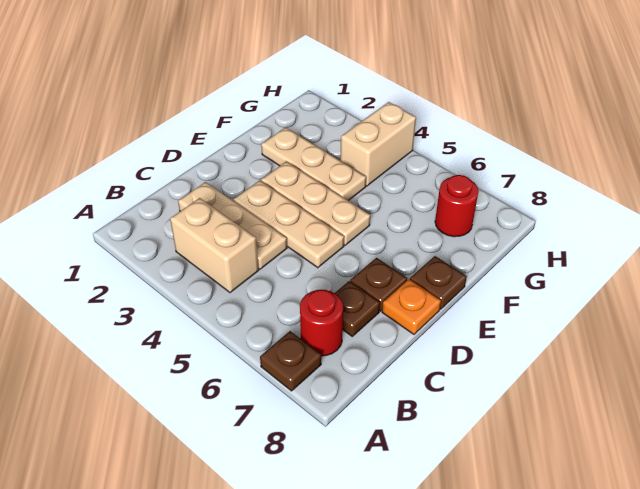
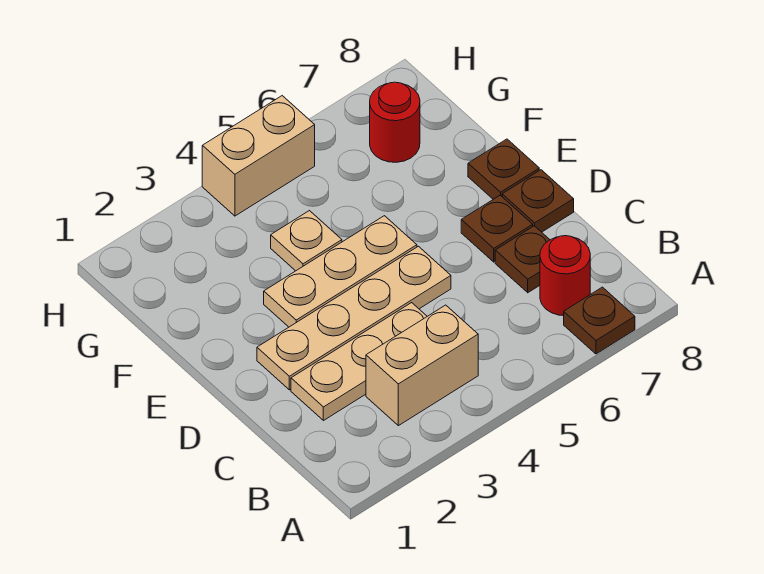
tan 1x3 plate [233,181,344,268] -> tan 1x4 plate [257,246,451,390]
orange 1x1 plate [382,279,441,334] -> brown 1x1 plate [502,170,574,232]
tan 1x3 plate [261,127,366,201] -> tan 1x1 plate [271,211,342,271]
tan 1x2 brick [340,102,416,186] -> tan 1x2 brick turned to [202,96,315,216]

